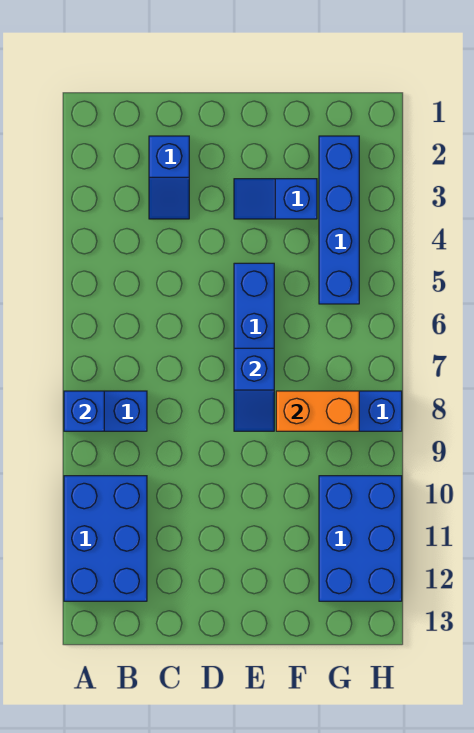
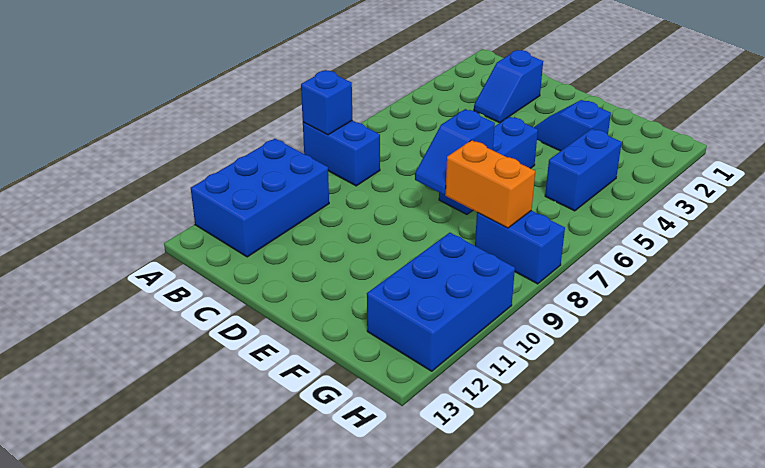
blue 1x4 brick [319,136,359,304] -> blue 1x2 brick [545,129,622,211]

